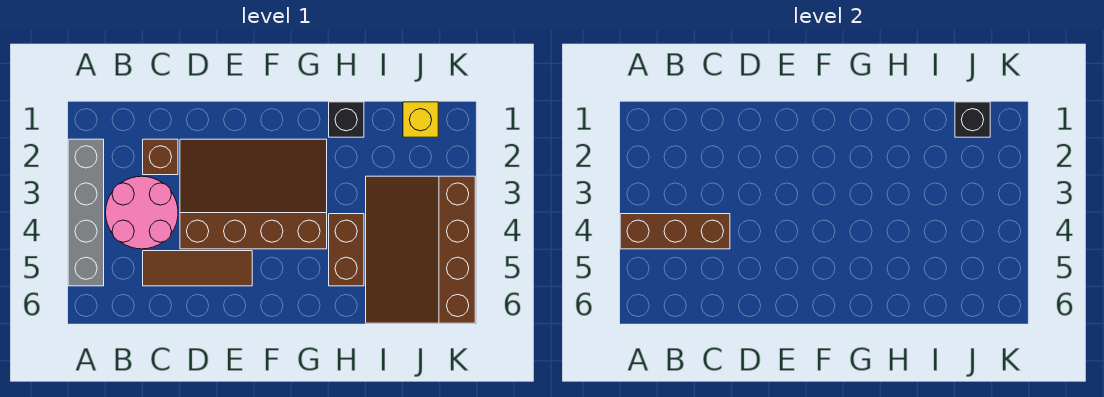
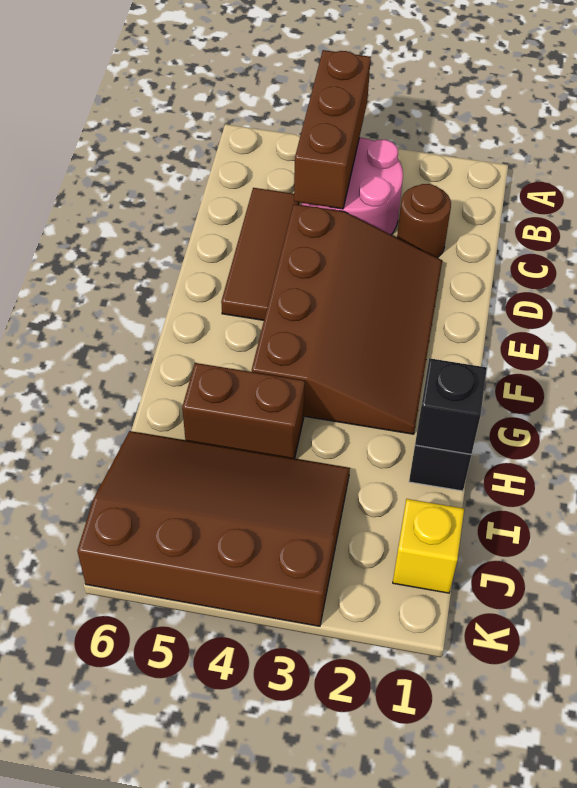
grey 1x4 brick [68,139,104,286] -> none
brown 1x1 brick [143,139,178,175] -> brown 1x1 round brick [397,184,451,258]
black 1x1 brick [955,102,990,137] -> black 1x1 brick moved to [415,358,487,454]

